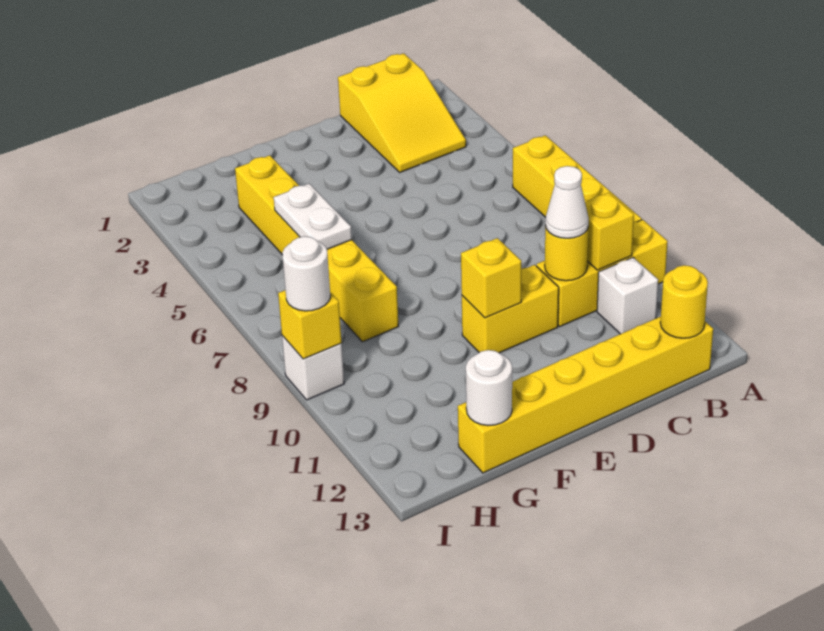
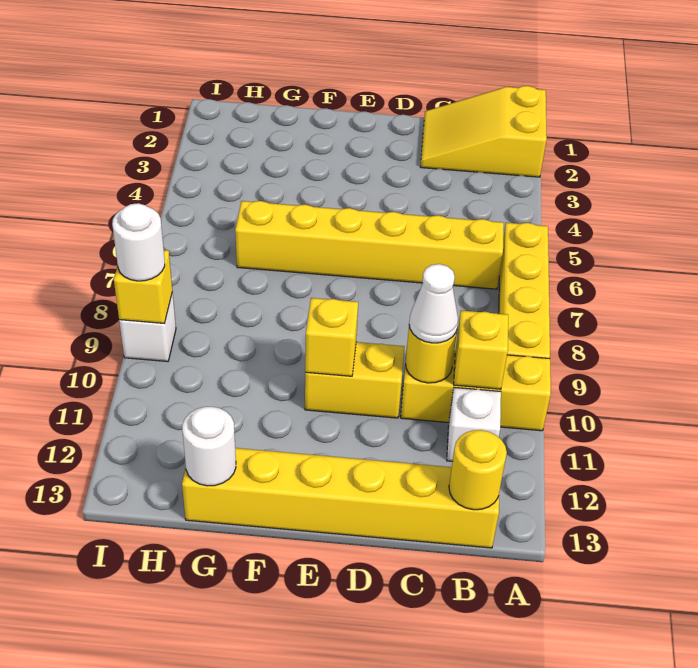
yellow 2x3 slope [338,53,466,172] -> yellow 2x3 slope turned to [421,86,547,177]
yellow 1x6 brick [235,155,399,342] -> yellow 1x6 brick turned to [235,201,504,289]
white 1x2 plate [274,184,352,249] -> none

